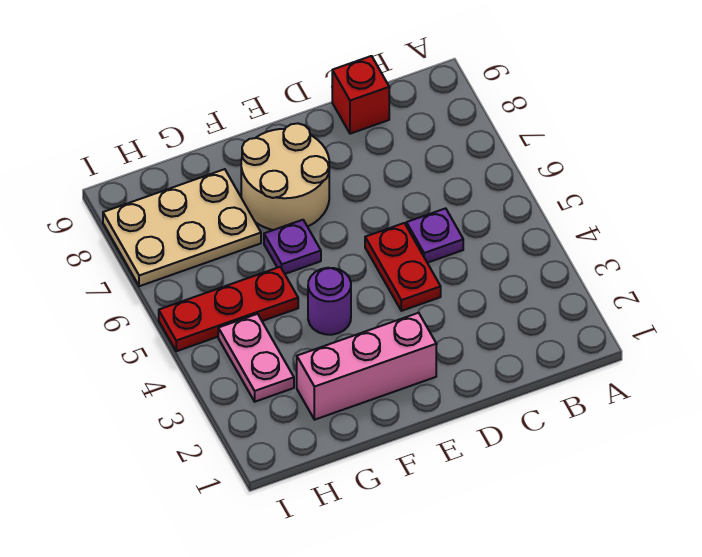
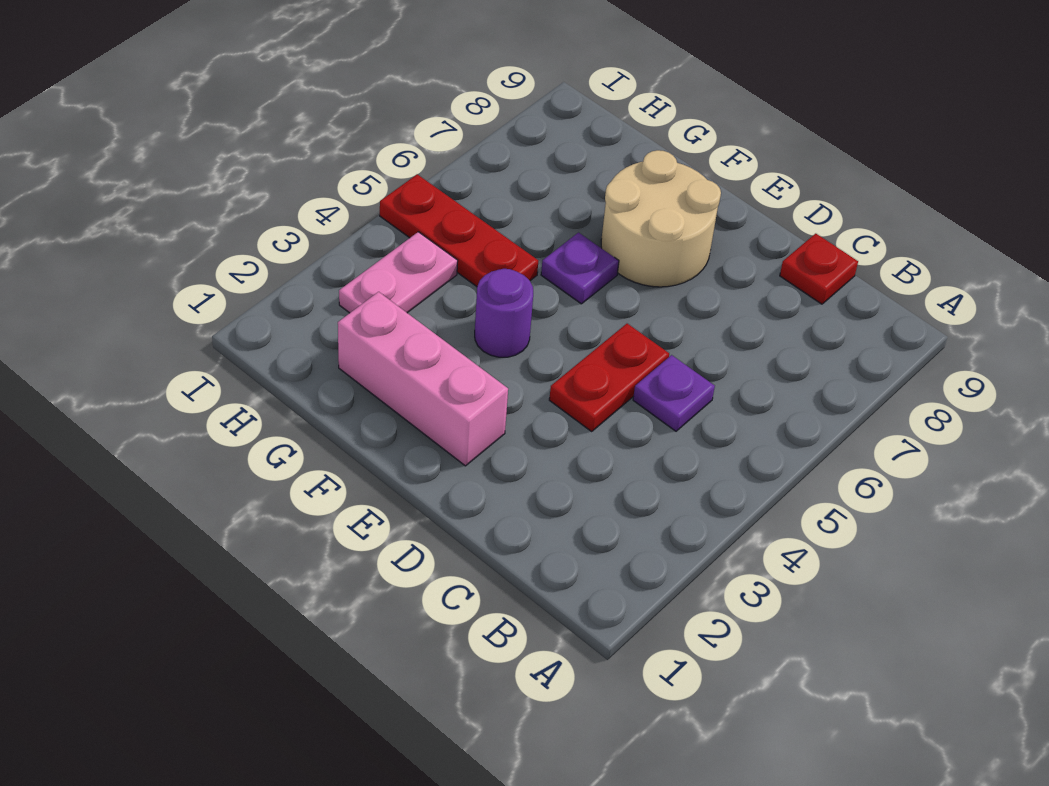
red 1x1 brick [332,56,389,134] -> red 1x1 plate [780,234,858,304]
tan 2x3 plate [103,169,261,286] -> none

